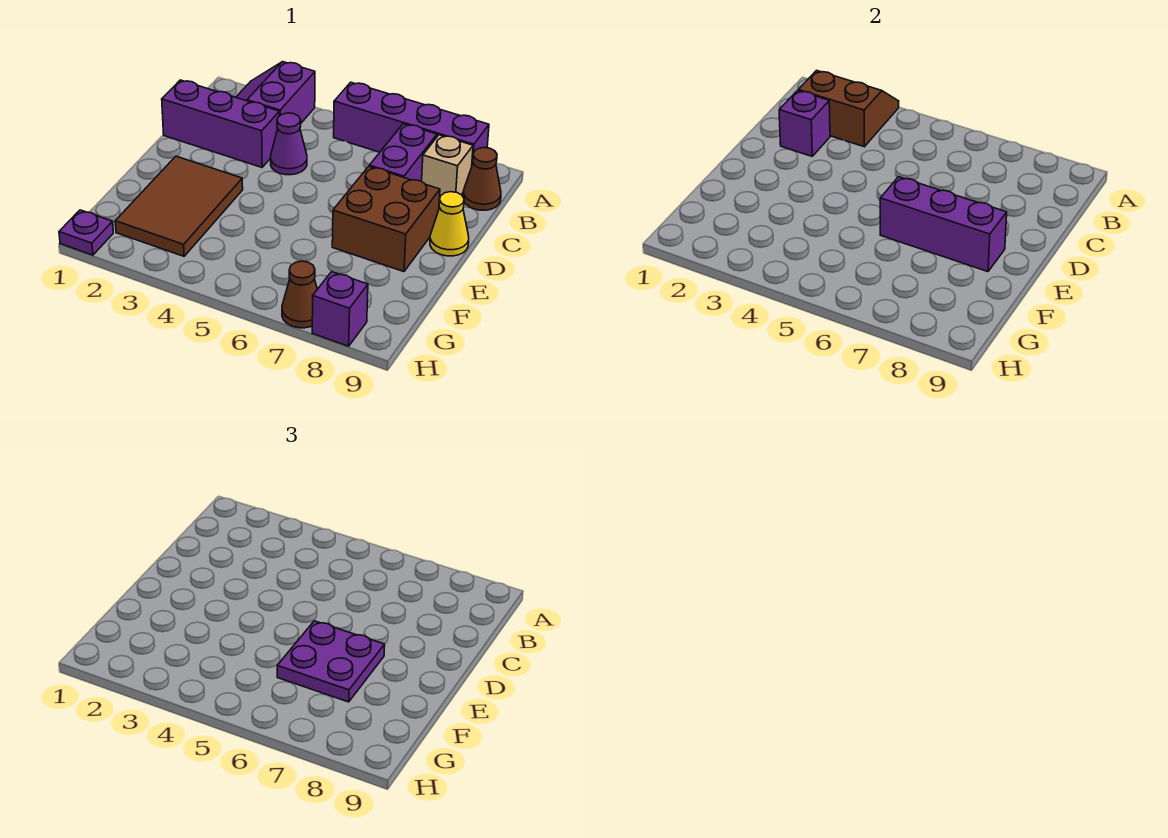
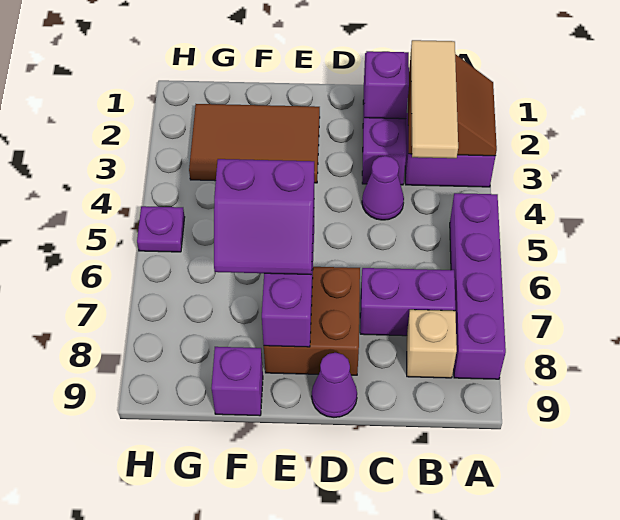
none -> tan 1x3 tile [411,40,458,158]
brown 1x1 cone [463,148,501,210] -> none
yellow 1x1 cone [430,192,469,256] -> purple 1x1 cone [312,353,357,417]
purple 2x2 plate [277,621,385,702] -> purple 2x2 slope [214,159,314,274]
purple 1x1 plate [59,210,113,255] -> purple 1x1 plate moved to [137,206,185,252]
brown 1x1 cone [282,261,317,328] -> none
purple 1x1 brick [312,272,368,346] -> purple 1x1 brick moved to [212,347,263,416]

